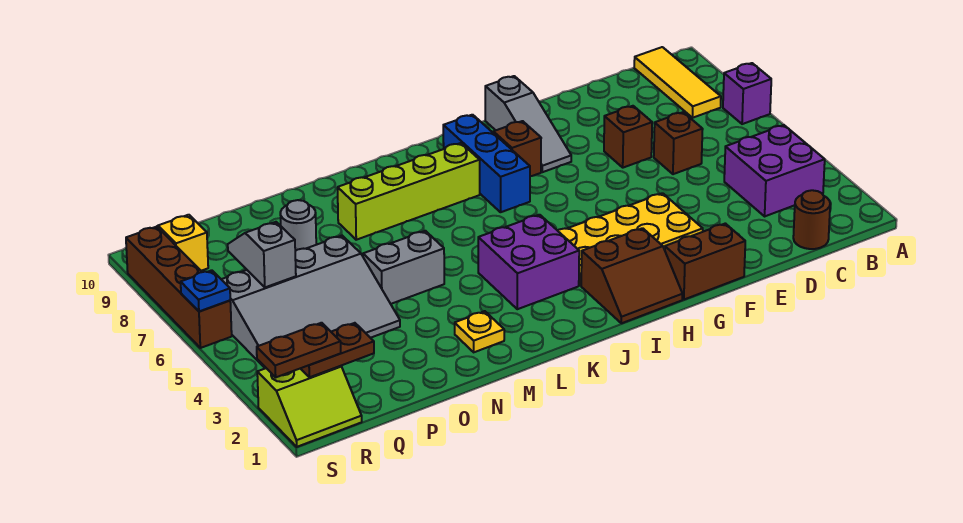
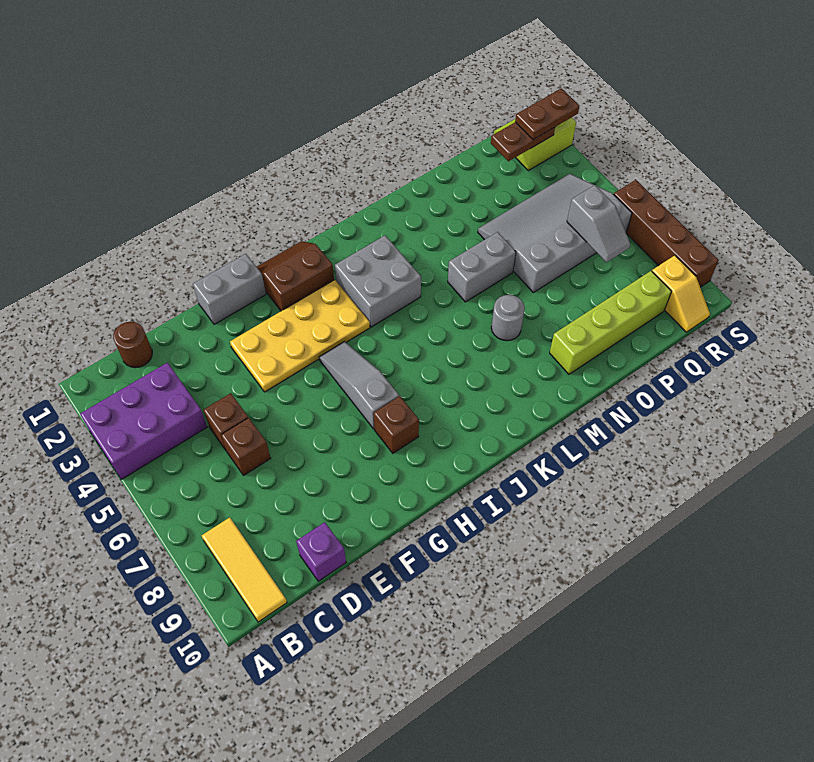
purple 1x1 brick [723,63,771,124] -> purple 1x1 brick moved to [296,522,346,581]
purple 2x2 brick [724,125,825,216] -> purple 2x3 brick [80,363,207,480]
brown 1x1 brick [604,106,652,168] -> brown 1x1 brick moved to [204,393,248,450]
brown 1x2 brick [665,223,745,300] -> grey 1x2 brick [193,254,266,324]
grey 1x3 slope [485,76,571,172] -> grey 1x3 slope moved to [319,342,399,429]
blue 1x3 brick [443,115,530,212] -> none
purple 2x2 brick [478,215,579,309] -> grey 2x2 brick [335,235,421,327]
lime 1x4 brick [338,143,480,240] -> lime 1x4 brick moved to [550,271,671,374]
yellow 1x1 plate [455,311,504,352] -> none
grey 1x1 round brick [280,200,316,251] -> grey 1x1 round brick moved to [491,295,525,341]
blue 1x1 plate [181,270,230,312] -> none

